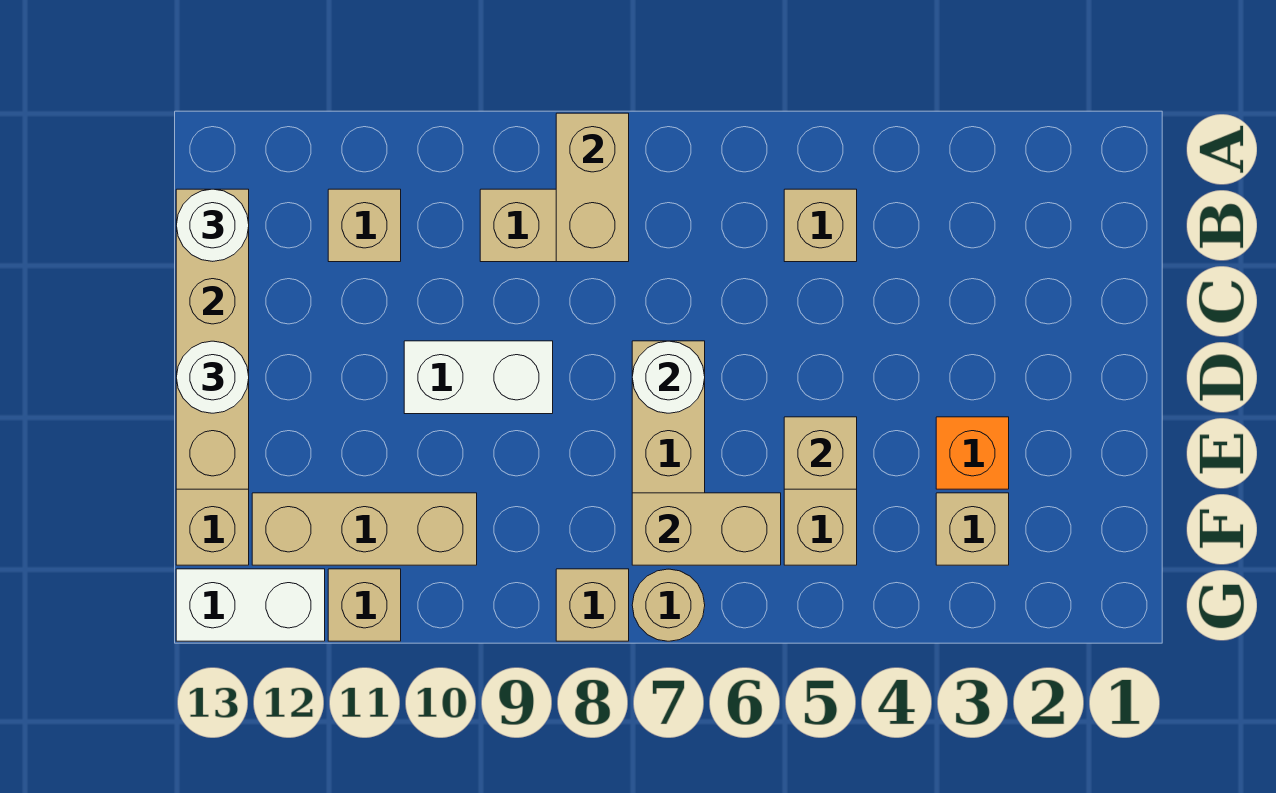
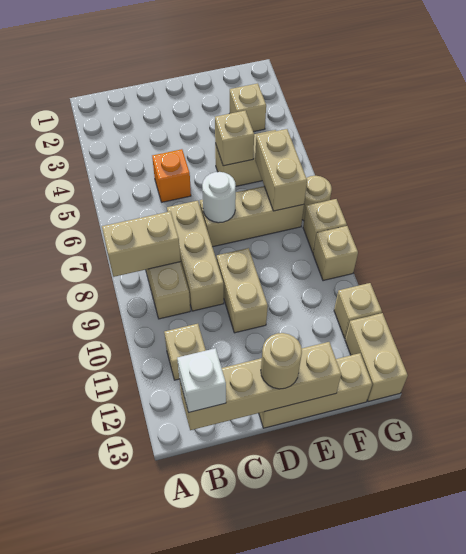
tan 1x1 brick [784,189,857,262] -> tan 1x1 brick moved to [313,226,358,281]
white 1x1 round brick [176,189,249,261] -> white 1x1 brick [177,348,226,413]
white 1x2 brick [404,341,553,414] -> tan 1x2 brick [217,248,268,333]
white 1x1 round brick [176,341,249,413] -> tan 1x1 round brick [261,333,302,389]
orange 1x1 brick [936,417,1009,489] -> orange 1x1 brick moved to [152,149,191,202]
tan 1x3 brick [252,493,477,565] -> tan 1x3 brick moved to [167,201,224,311]
white 1x2 brick [176,569,325,641] -> tan 1x2 brick [345,313,408,402]

